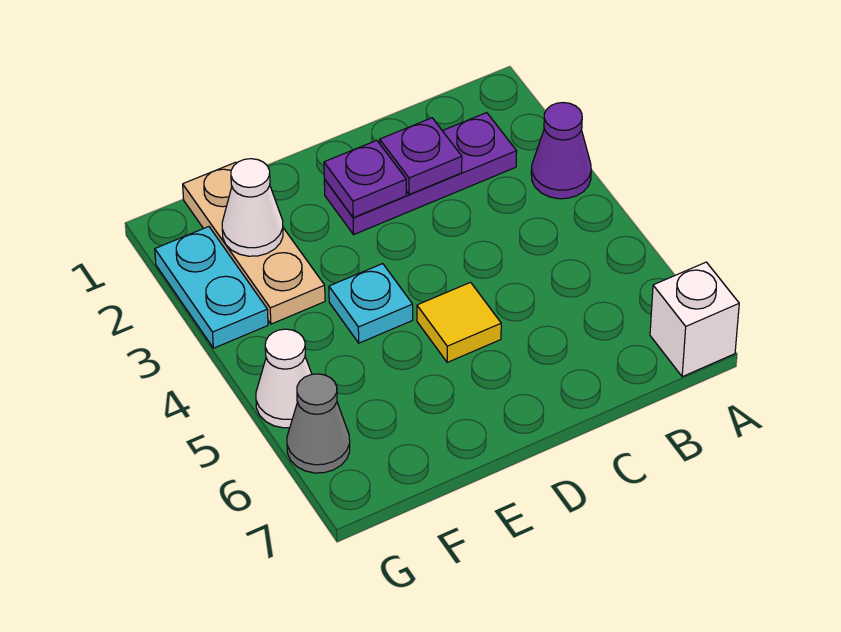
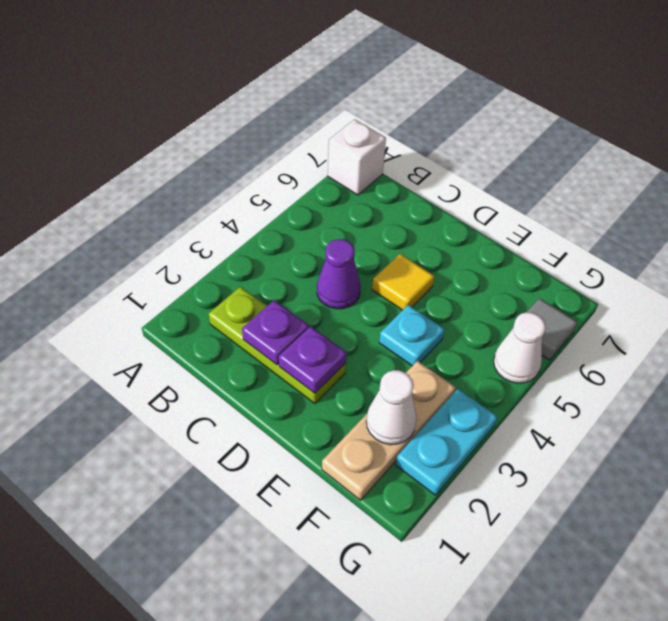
purple 1x1 cone [531,103,591,199] -> purple 1x1 cone moved to [317,239,361,309]
purple 1x3 plate [324,113,517,234] -> lime 1x3 plate [209,287,346,404]
grey 1x1 cone [287,374,350,473] -> grey 1x1 tile [527,298,577,360]

